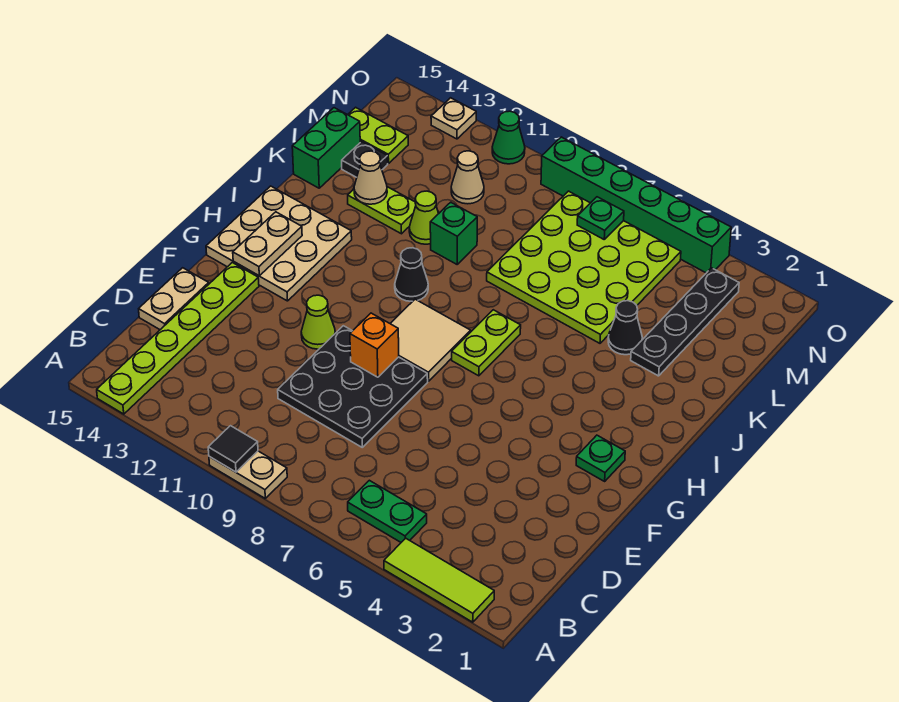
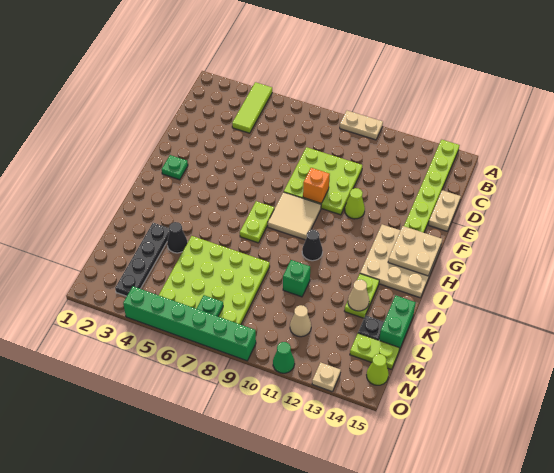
lime 1x3 tile [384,538,494,622] -> lime 1x3 tile turned to [232,82,272,133]
black 1x1 tile [208,426,258,472] -> none
green 1x2 plate [348,480,427,542] -> none
black 3x3 plate [278,326,428,447] -> lime 3x3 plate [284,147,362,215]
tan 1x2 plate [233,212,302,276] -> tan 2x2 plate [388,226,442,276]
lime 1x1 cone [409,191,439,244] -> lime 1x1 cone moved to [367,354,389,385]
lime 1x2 plate [348,187,416,234] -> lime 1x2 plate turned to [345,274,379,318]

